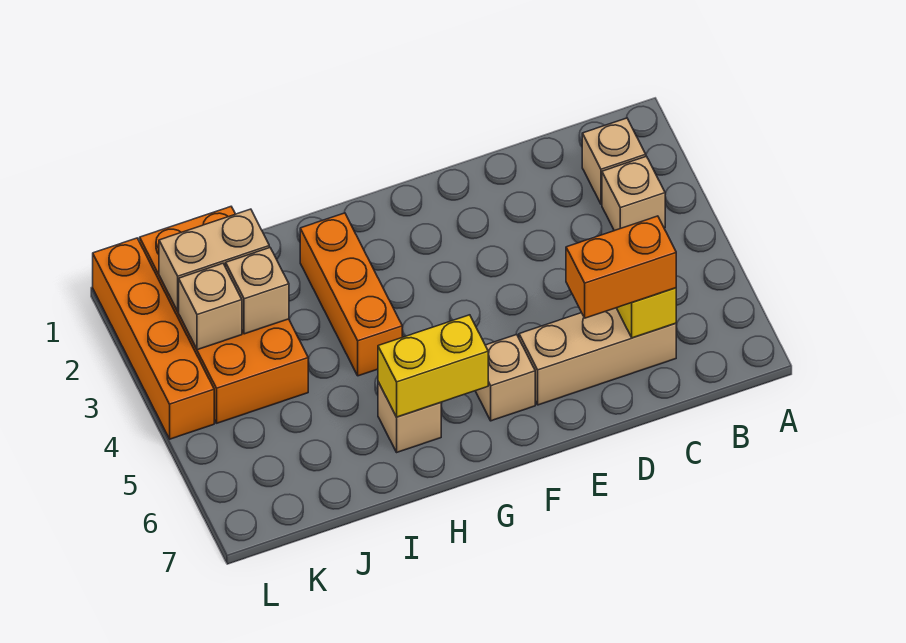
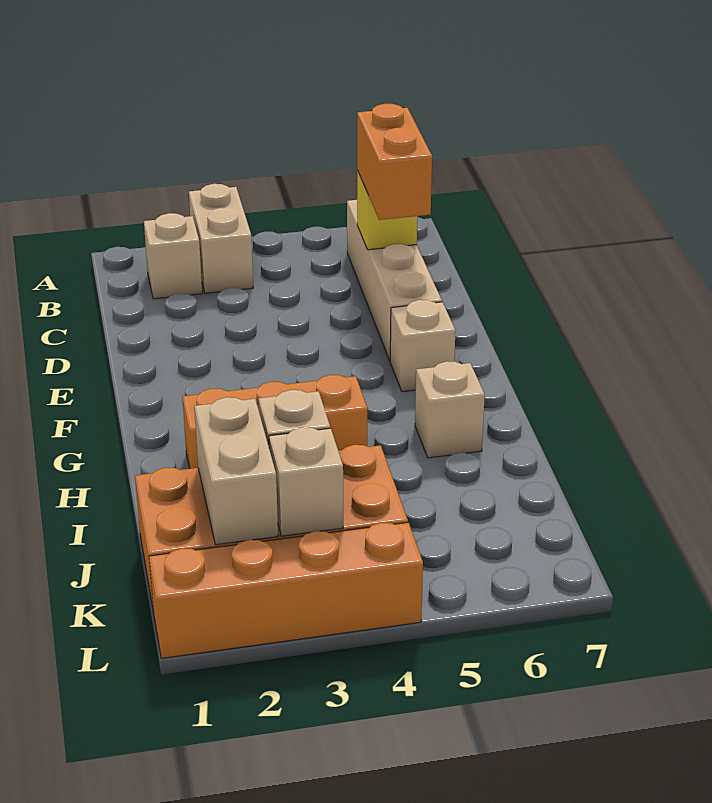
tan 1x1 brick [602,156,665,231] -> tan 1x2 brick [189,184,253,293]
tan 1x3 brick [519,308,676,405] -> tan 1x4 brick [347,200,442,360]
yellow 1x2 brick [378,315,488,417] -> none

